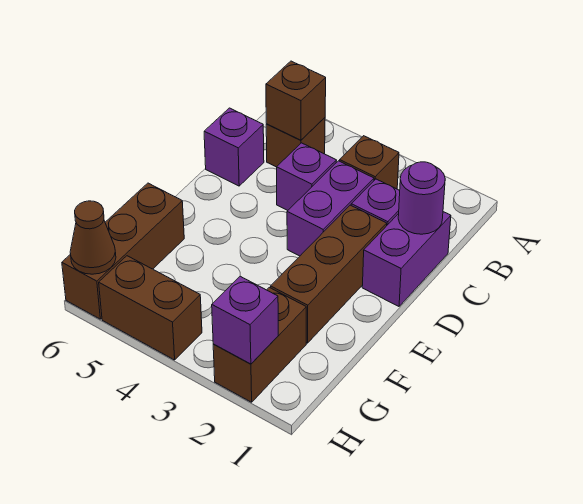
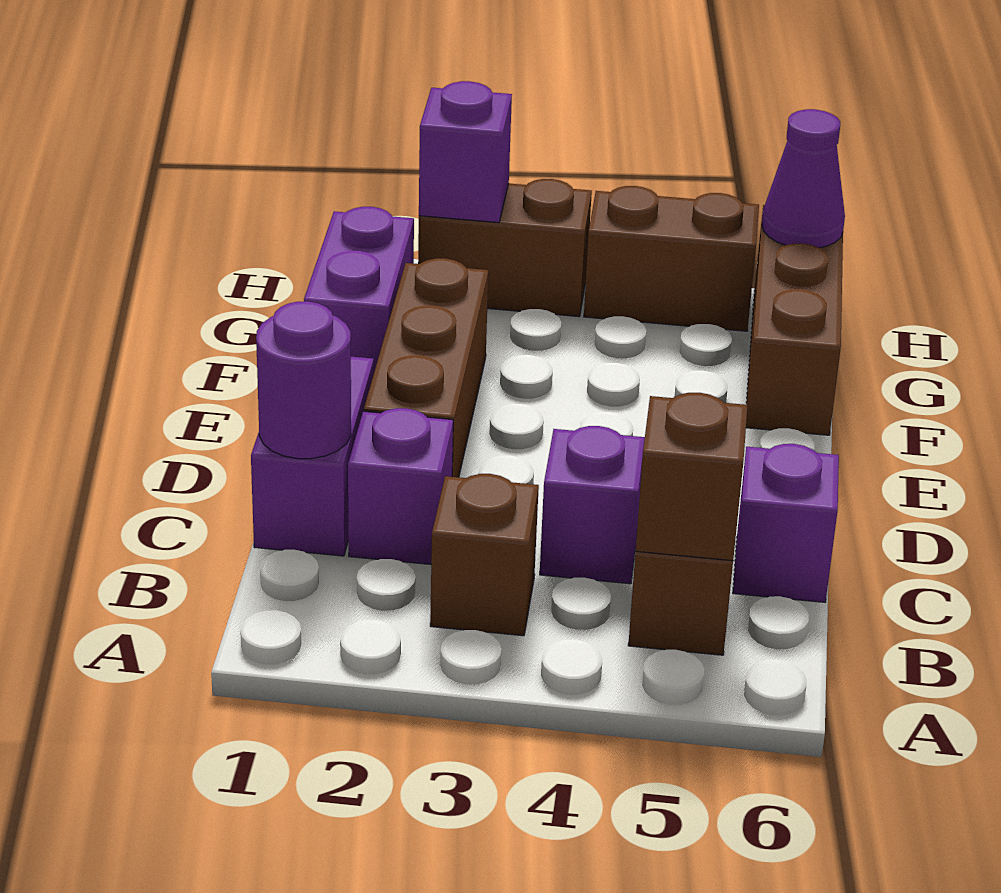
purple 1x2 brick [287,161,374,256] -> purple 1x2 brick moved to [304,207,414,371]
brown 1x2 brick [213,287,306,402] -> brown 1x2 brick turned to [418,179,592,317]
brown 1x1 cone [70,201,116,274] -> purple 1x1 cone [762,109,845,248]

